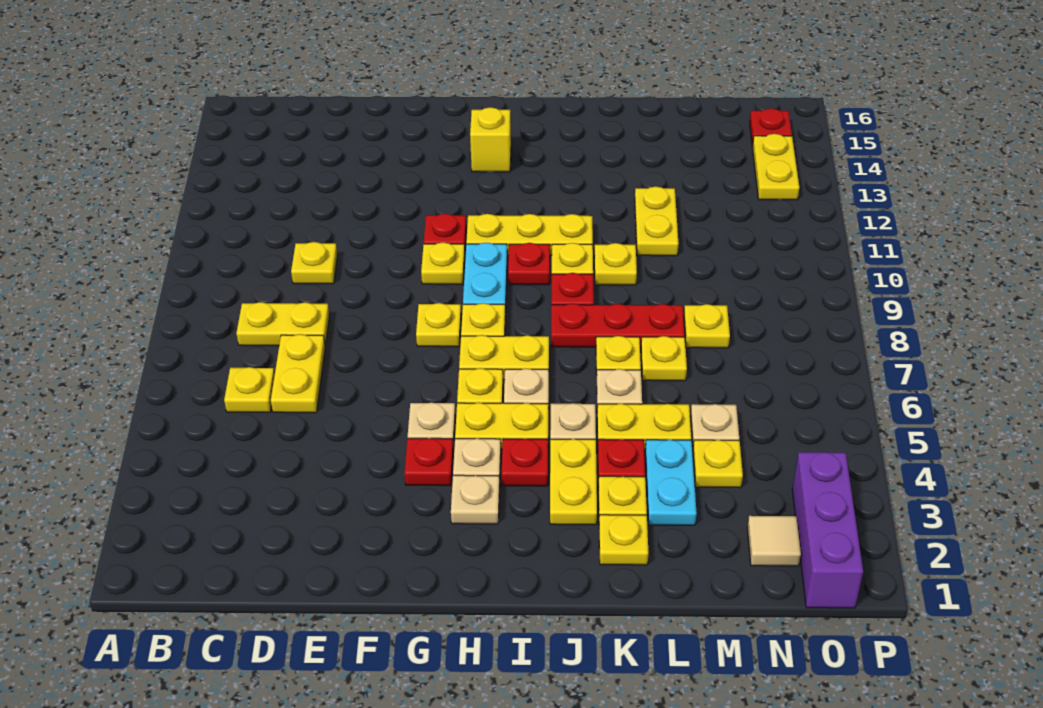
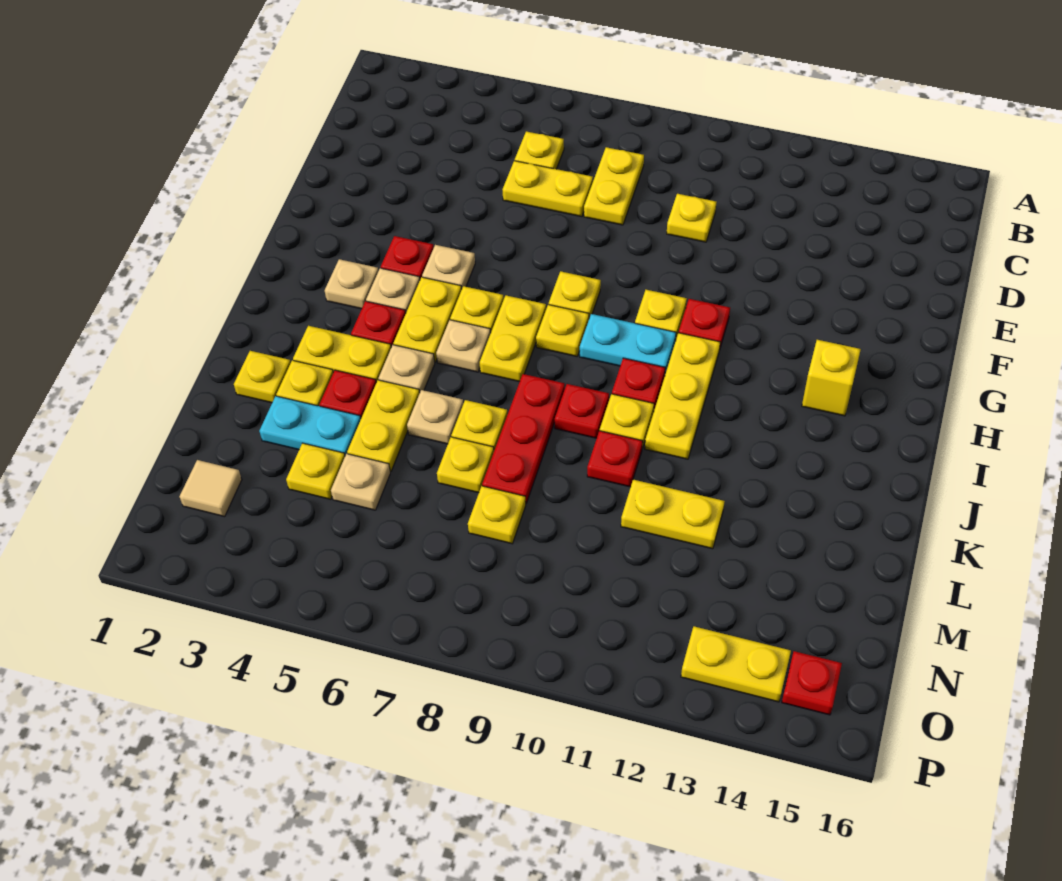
yellow 1x1 plate [594,243,637,285] -> red 1x1 plate [587,431,643,487]
purple 1x3 brick [792,452,863,608] -> none

